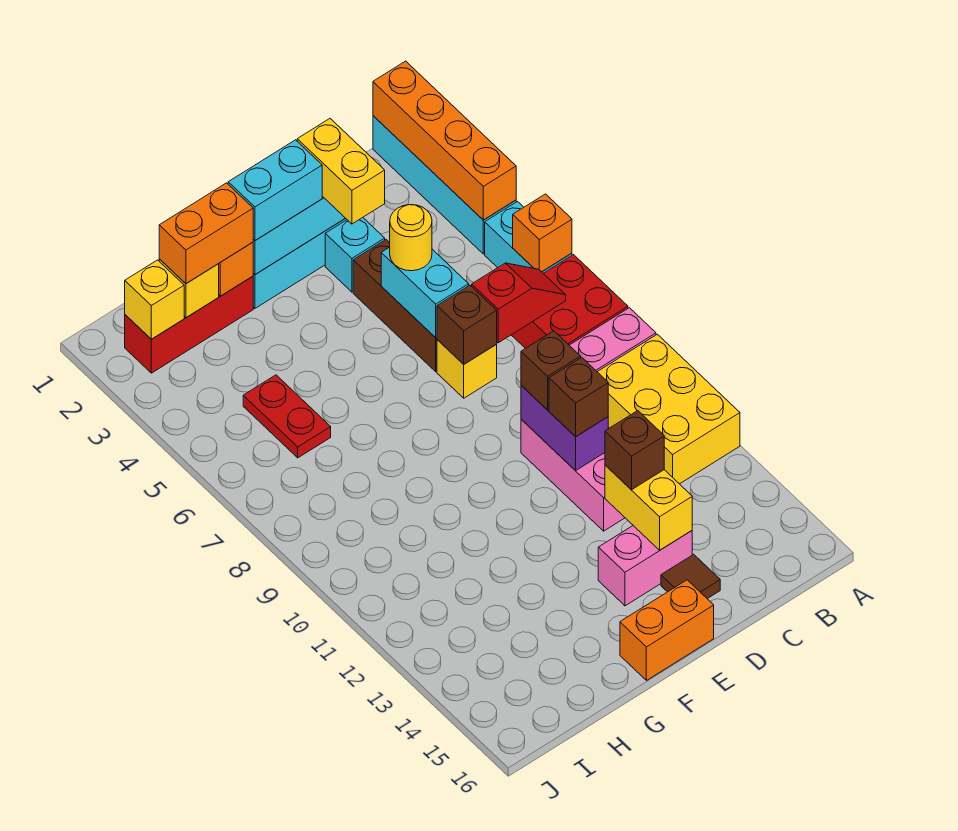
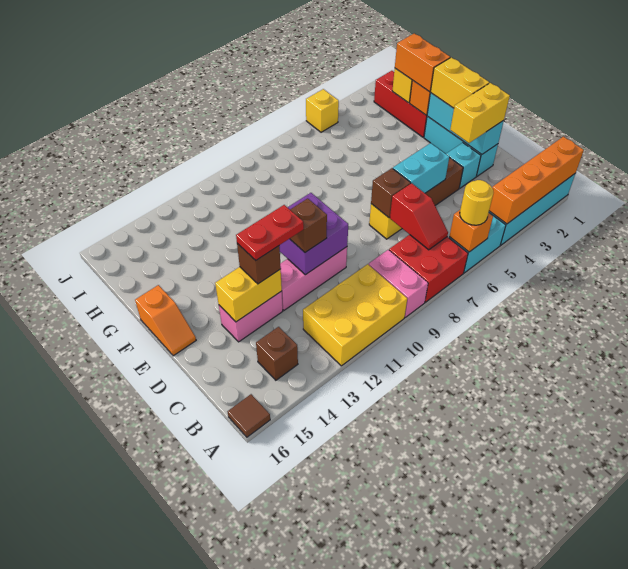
yellow 1x1 round brick [390,205,432,271] -> yellow 1x1 round brick moved to [460,180,493,225]
purple 1x2 brick [521,386,608,471] -> purple 2x2 brick [279,193,348,275]
brown 1x1 brick [521,331,581,410] -> brown 1x1 brick moved to [256,327,298,380]
pink 1x2 brick [598,526,692,606] -> pink 1x2 brick turned to [219,291,283,342]
brown 1x1 tile [661,554,720,599] -> brown 1x1 tile moved to [228,394,270,437]
cyan 1x2 brick [228,140,322,241] -> yellow 1x2 brick [431,57,489,108]
orange 1x2 brick [620,580,714,680] -> orange 1x2 slope [135,285,196,356]
red 1x2 plate [243,375,331,458] -> red 1x2 plate moved to [236,205,304,260]
yellow 1x1 brick [125,260,184,339] -> yellow 1x1 brick moved to [306,89,339,132]

